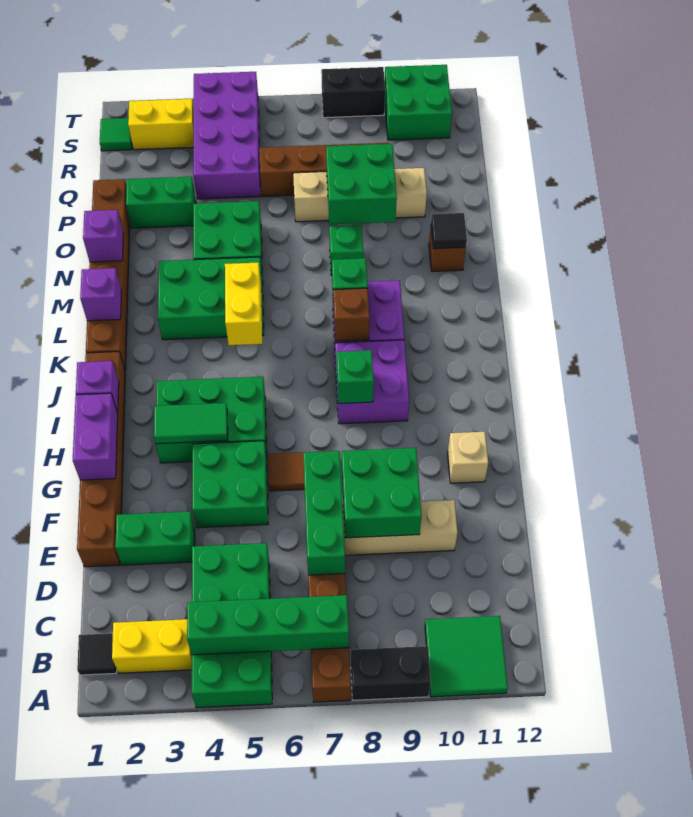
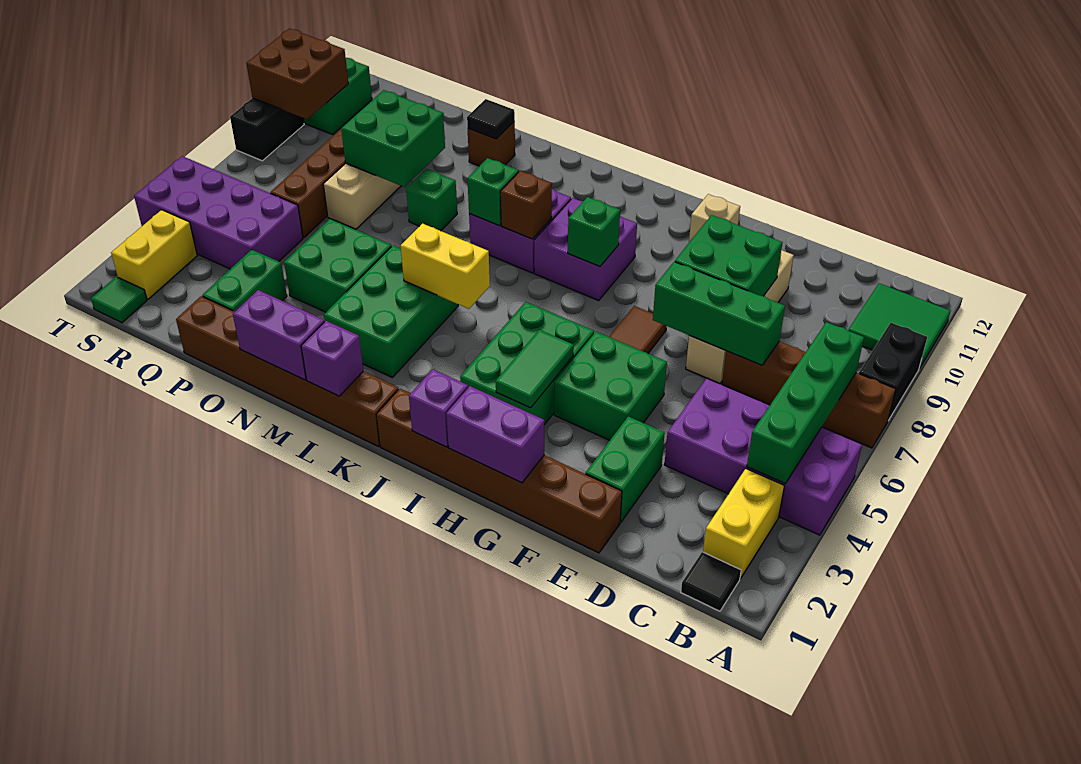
green 2x4 brick [192,543,272,708] -> purple 2x4 brick [664,379,862,535]
purple 1x1 brick [83,210,123,262] -> purple 1x2 brick [233,290,325,380]
none -> brown 2x2 brick [246,28,348,119]

